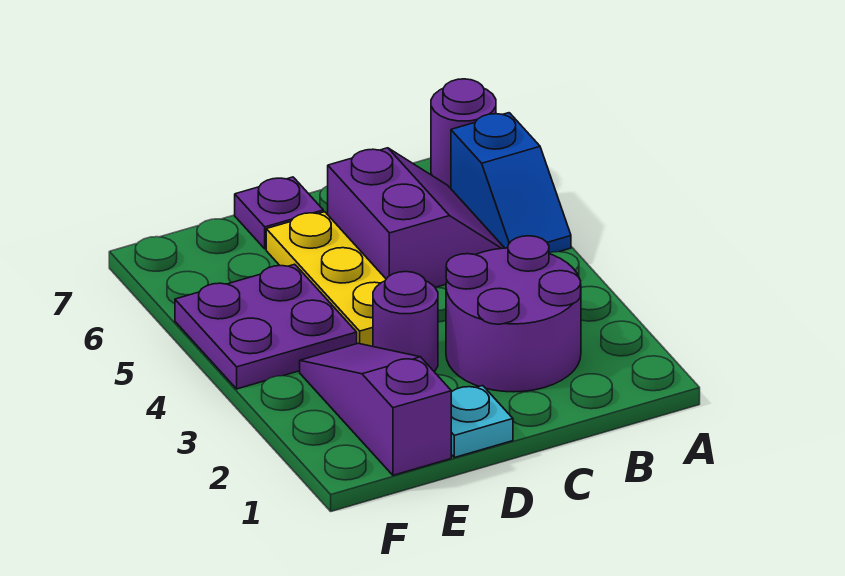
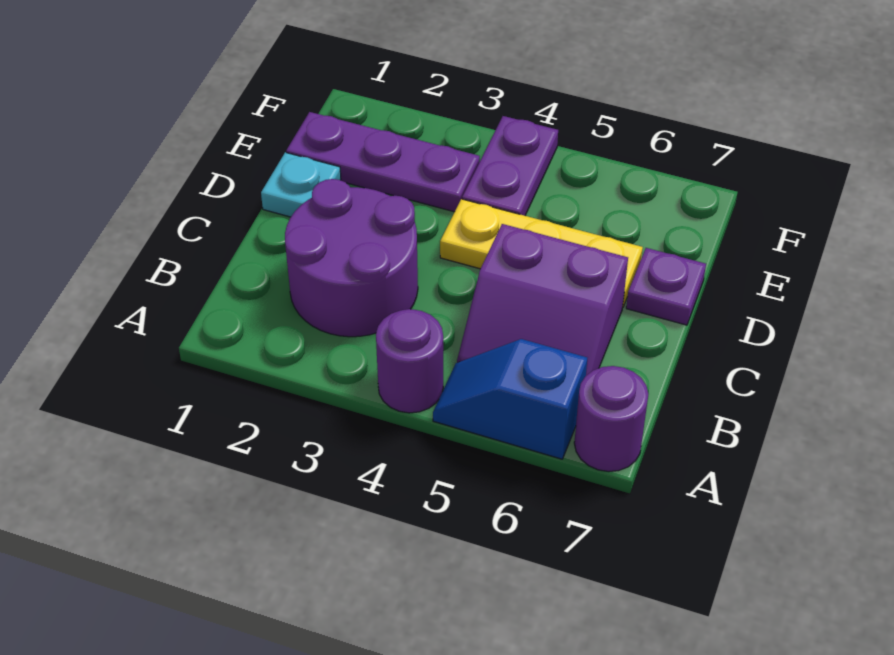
purple 1x1 round brick [373,272,438,372] -> purple 1x1 round brick moved to [376,309,443,413]
purple 1x3 slope [300,343,451,475] -> purple 1x3 plate [286,112,480,212]
purple 2x2 plate [175,264,357,389] -> purple 1x2 plate [462,116,558,216]

